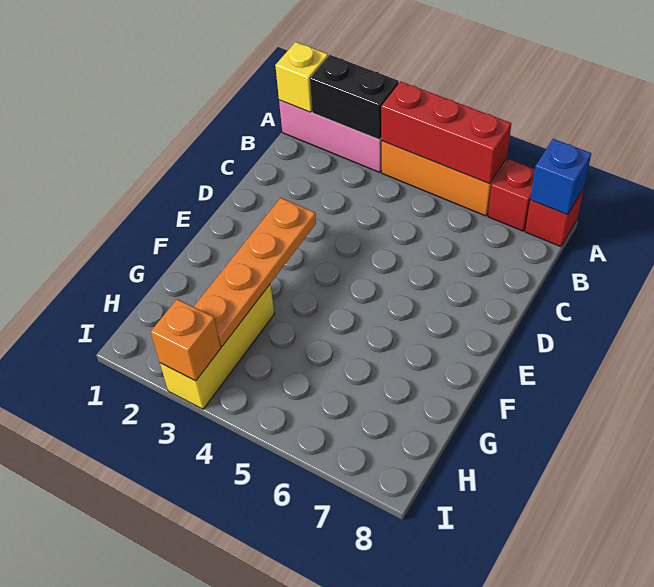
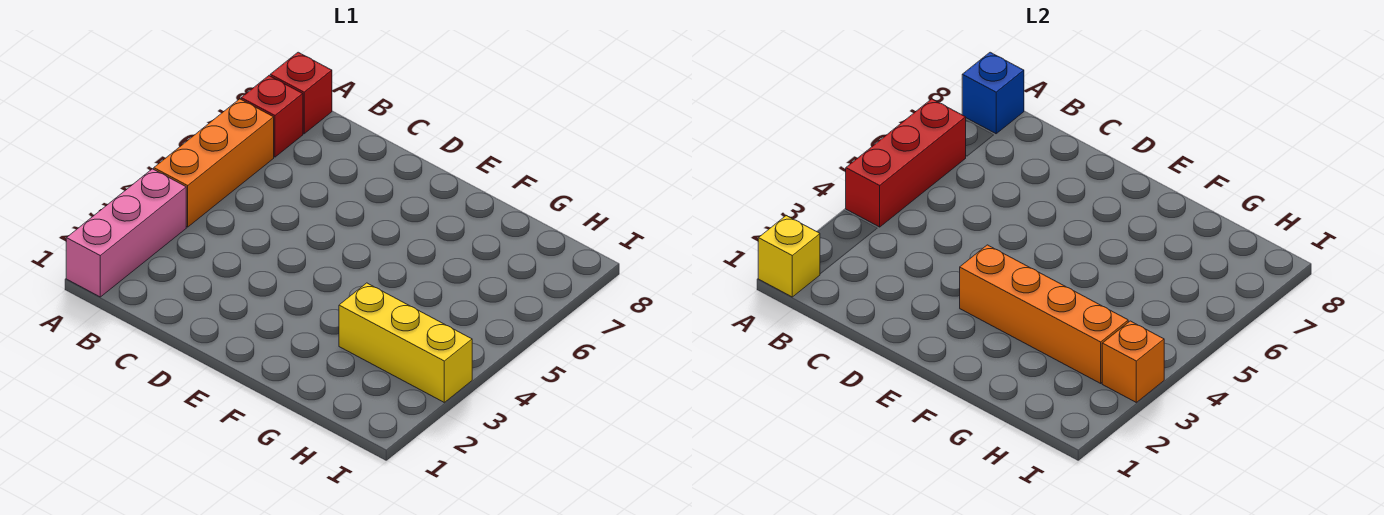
black 1x2 brick [310,55,399,140] -> none
orange 1x4 plate [194,198,316,346] -> orange 1x4 brick [960,245,1128,383]

